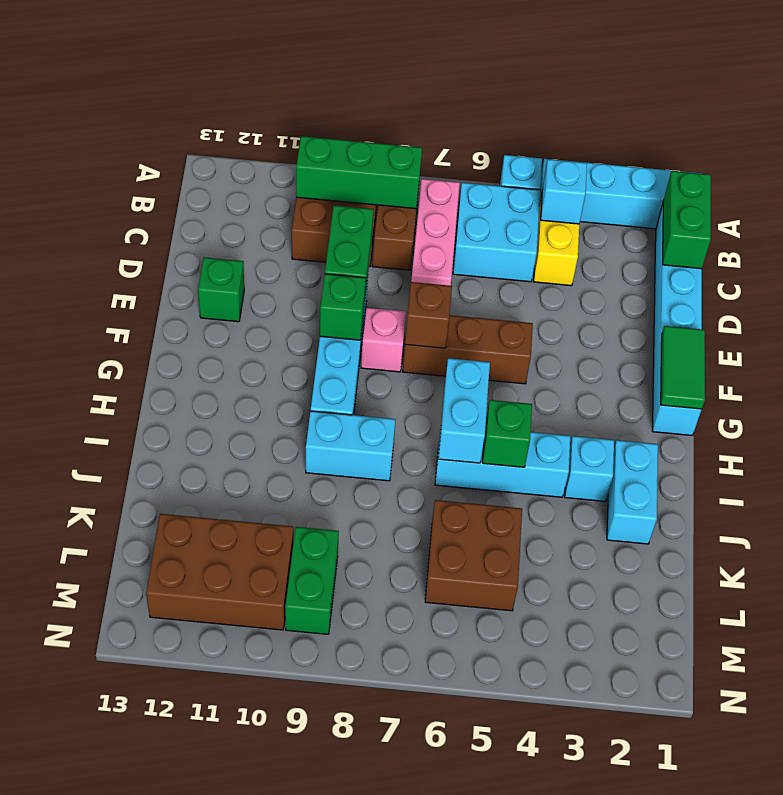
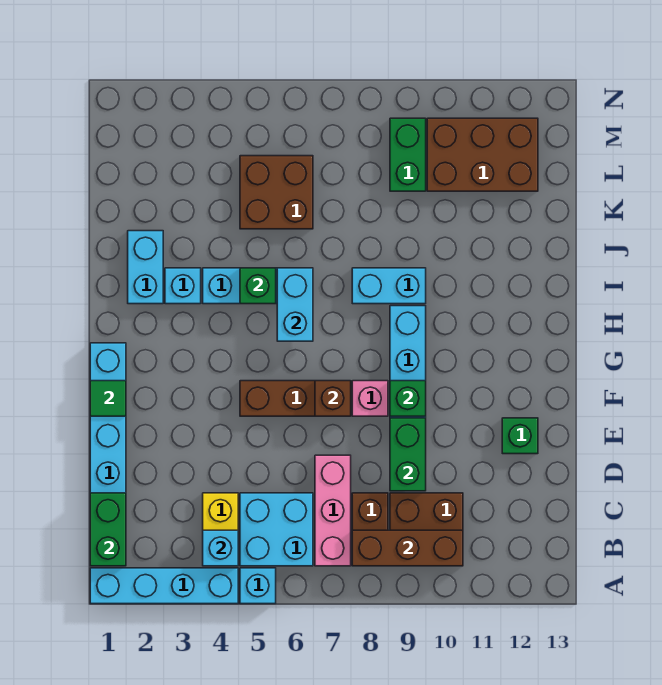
green 1x3 brick [296,136,422,209] -> brown 1x3 brick [352,530,463,566]
green 1x2 tile [661,326,705,409] -> green 1x1 tile [90,381,126,416]

